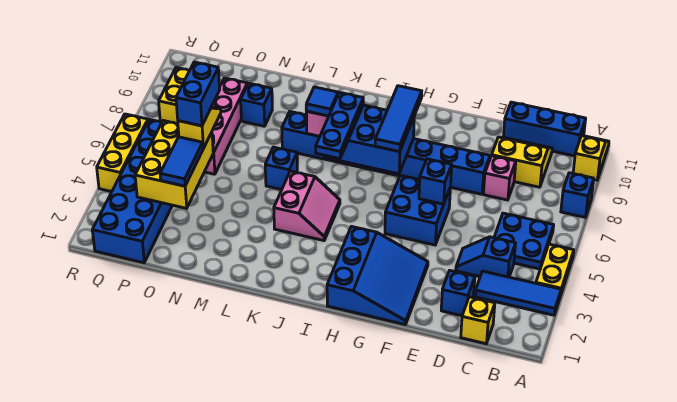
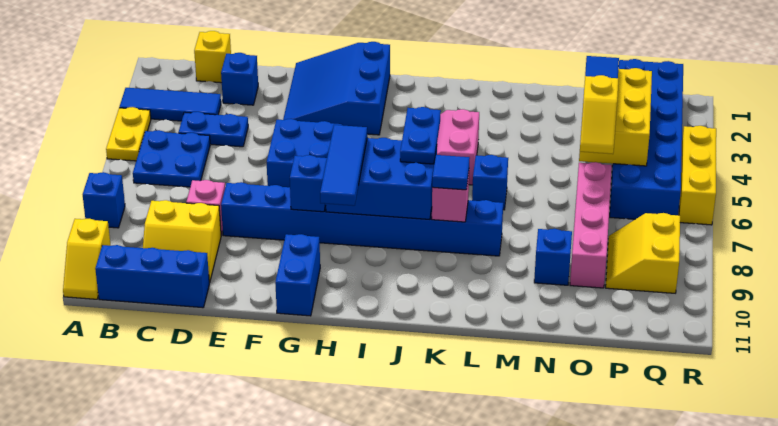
blue 1x2 slope [456,237,516,277] -> blue 1x2 plate [178,112,248,147]
blue 1x1 brick [419,159,452,204] -> blue 1x1 brick moved to [290,155,327,212]
blue 1x3 plate [316,92,363,159] -> blue 1x2 plate [400,107,441,164]
blue 1x2 brick [176,62,220,126] -> blue 1x2 brick moved to [275,234,320,316]

